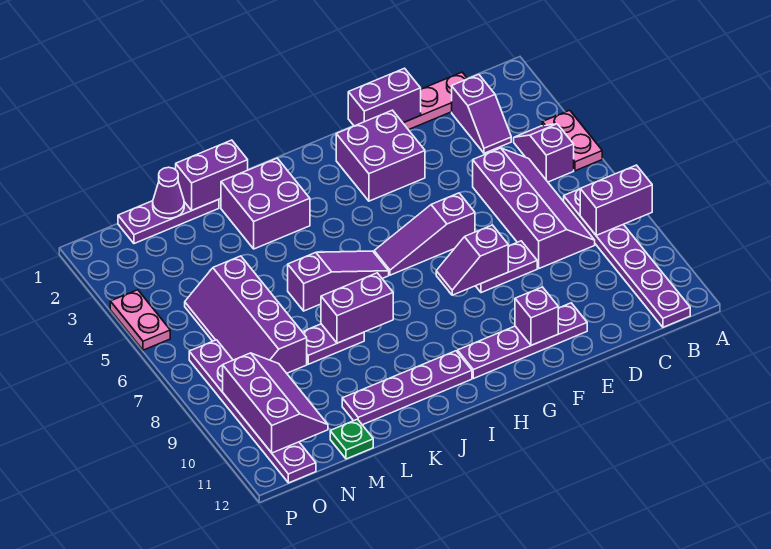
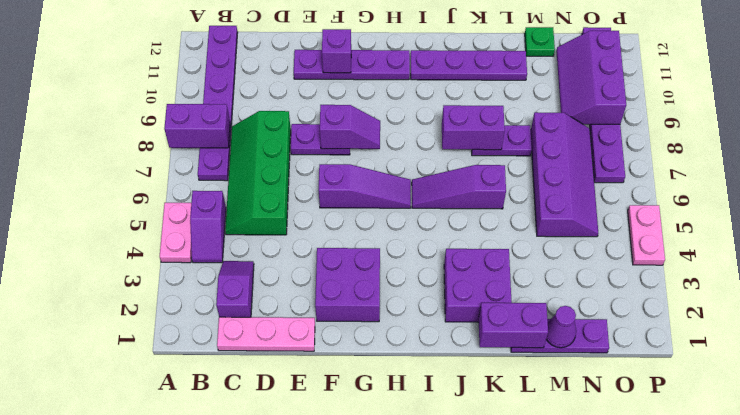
purple 2x4 slope [473,148,595,268] -> green 2x4 slope [225,111,291,235]
purple 1x2 brick [348,68,421,126] -> none

